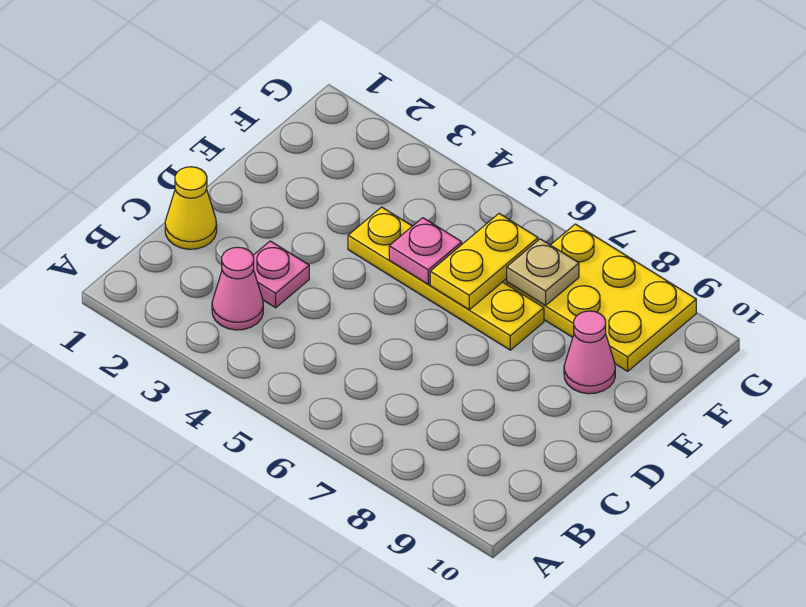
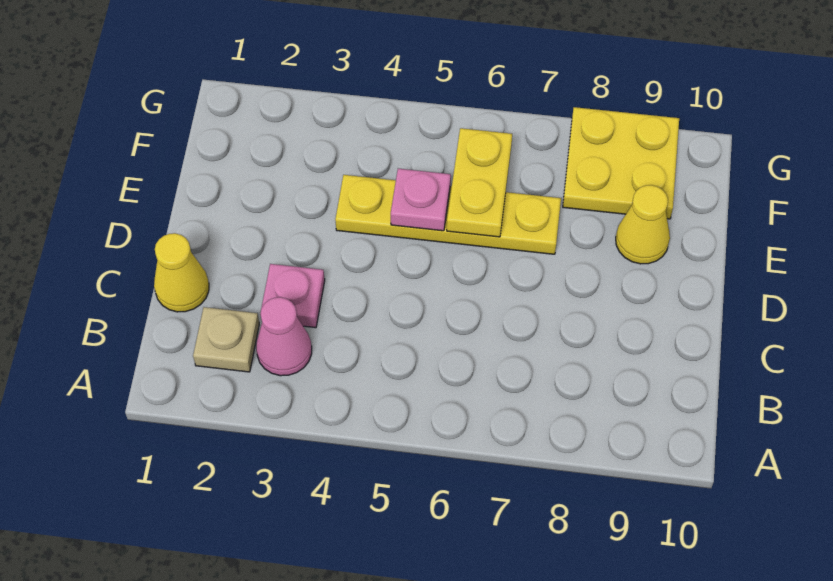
pink 1x1 cone [564,311,615,394] -> yellow 1x1 cone [616,185,670,264]
yellow 2x3 plate [507,224,696,371] -> yellow 2x2 plate [563,107,679,219]
tan 1x1 plate [507,239,579,305] -> tan 1x1 plate moved to [193,307,259,372]

